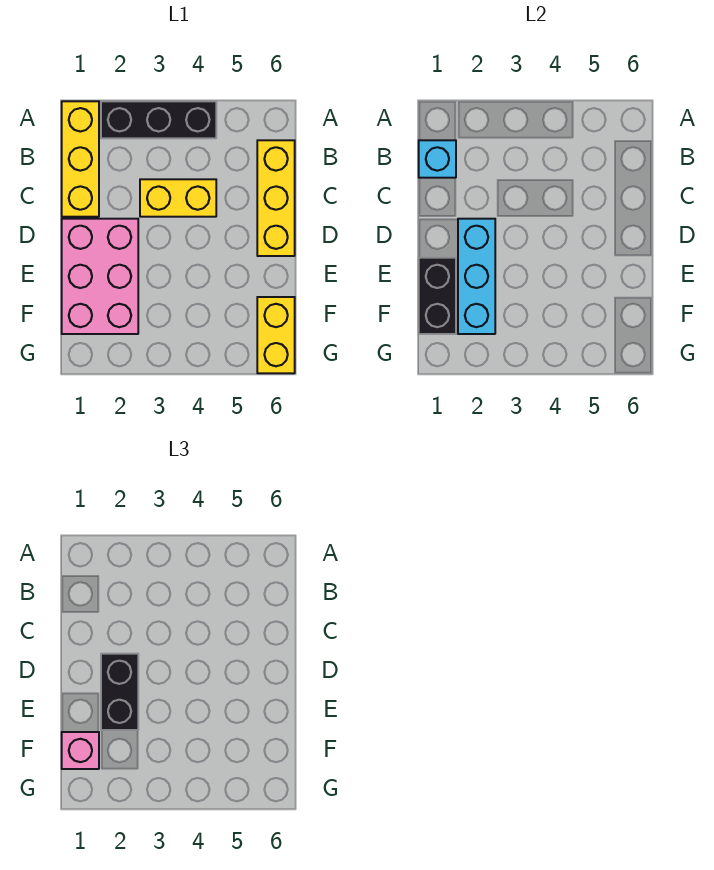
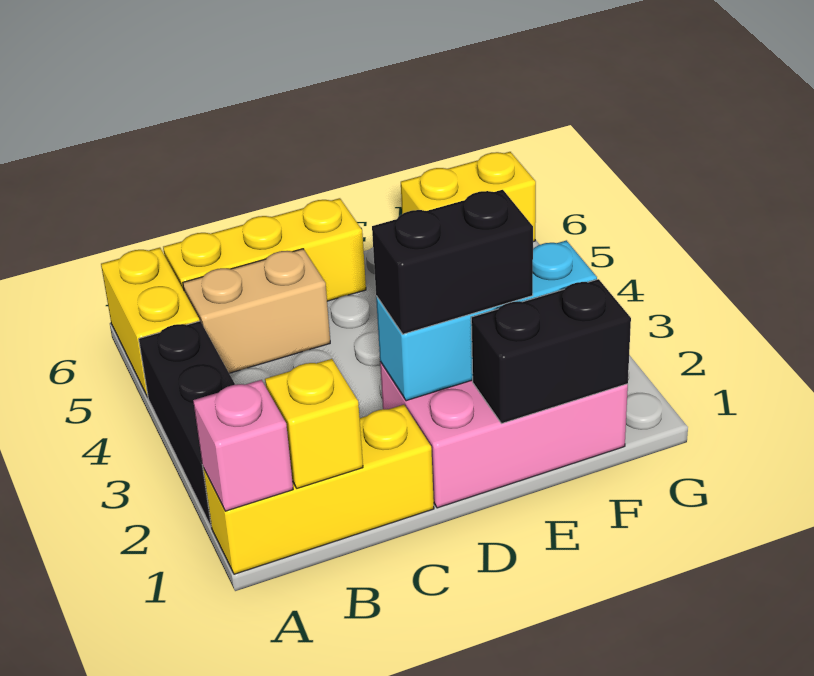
cyan 1x1 brick [419,140,456,178] -> yellow 1x1 brick [265,359,363,488]
none -> tan 1x2 brick [183,249,330,373]
yellow 1x2 brick [140,179,216,217] -> yellow 1x2 brick moved to [101,248,200,397]
pink 1x1 brick [62,732,99,769] -> pink 1x1 brick moved to [193,380,293,511]

